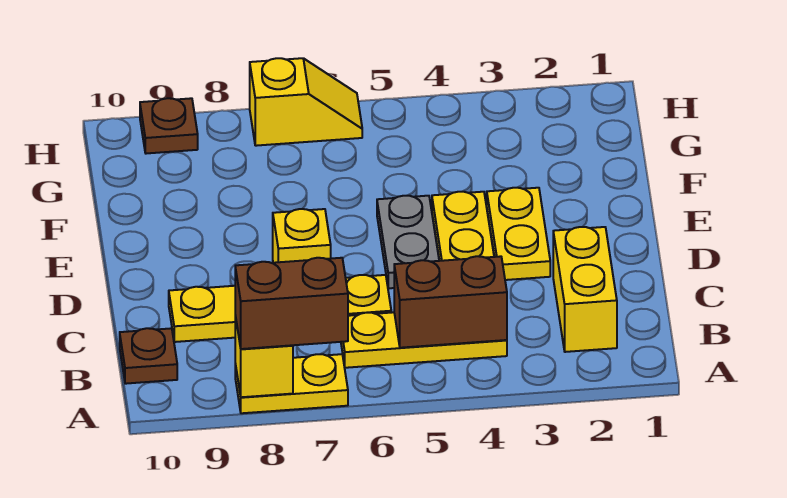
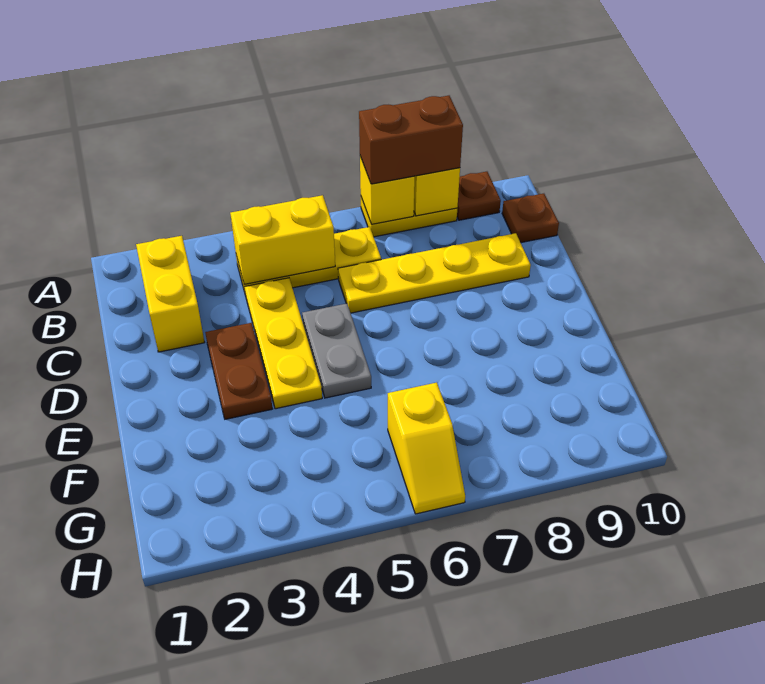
brown 1x2 brick [394,256,507,348] -> yellow 1x2 brick [230,195,335,284]
yellow 1x2 plate [487,188,550,280] -> brown 1x2 plate [205,323,272,419]
yellow 1x1 brick [273,209,331,263] -> yellow 1x1 brick moved to [360,156,415,224]
yellow 1x2 slope [250,58,362,146] -> yellow 1x2 slope turned to [388,383,465,514]
brown 1x1 plate [140,98,198,154] -> brown 1x1 plate moved to [457,172,501,220]

